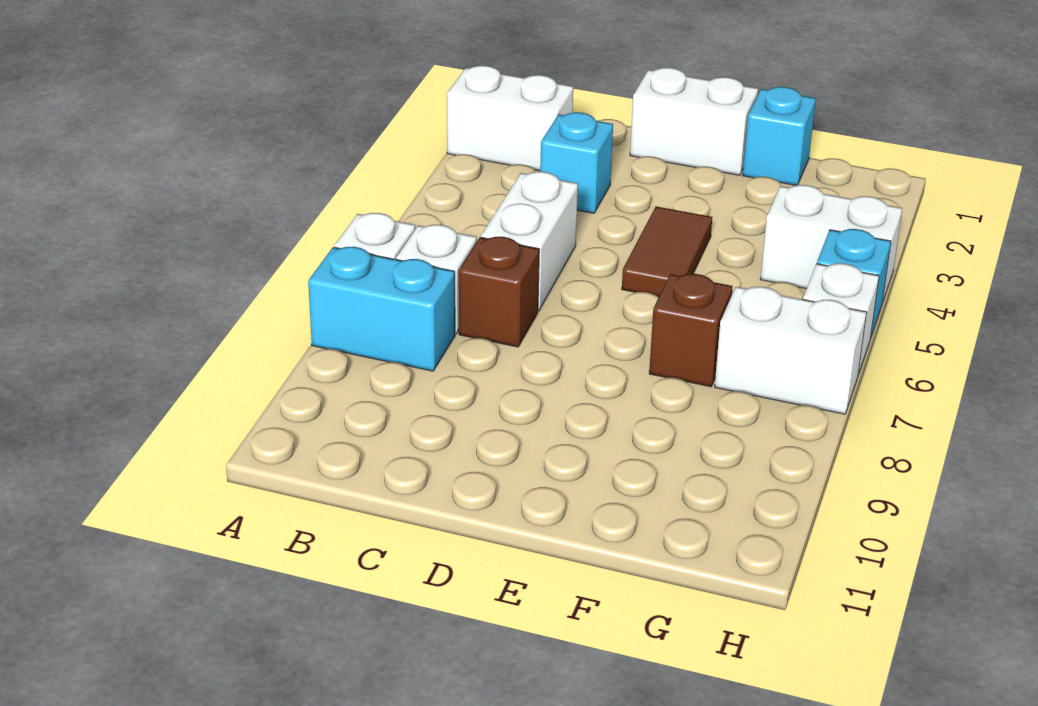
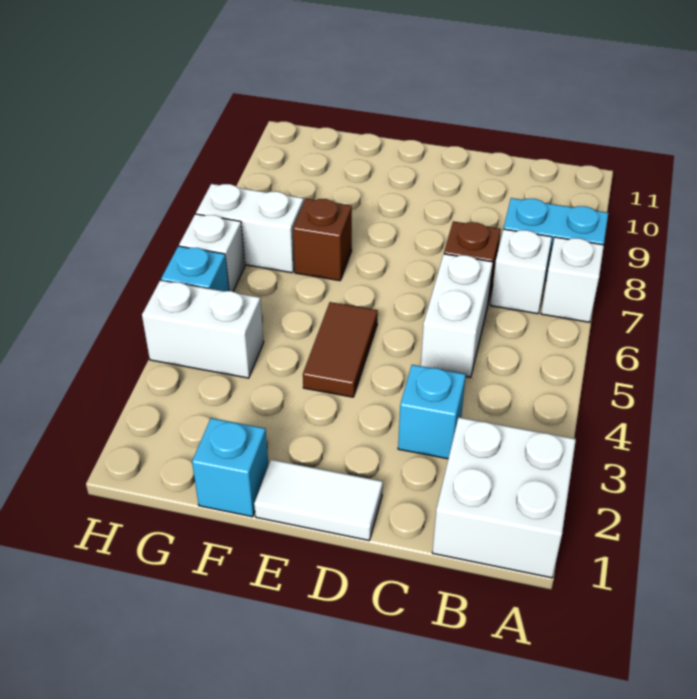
white 1x2 brick [447,66,573,171] -> white 2x2 brick [432,417,576,578]
white 1x2 brick [630,68,758,175] -> white 1x2 tile [254,460,383,540]

